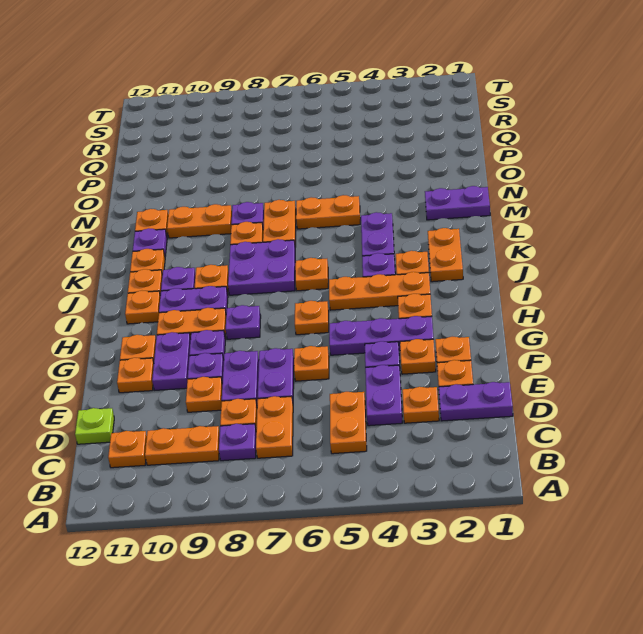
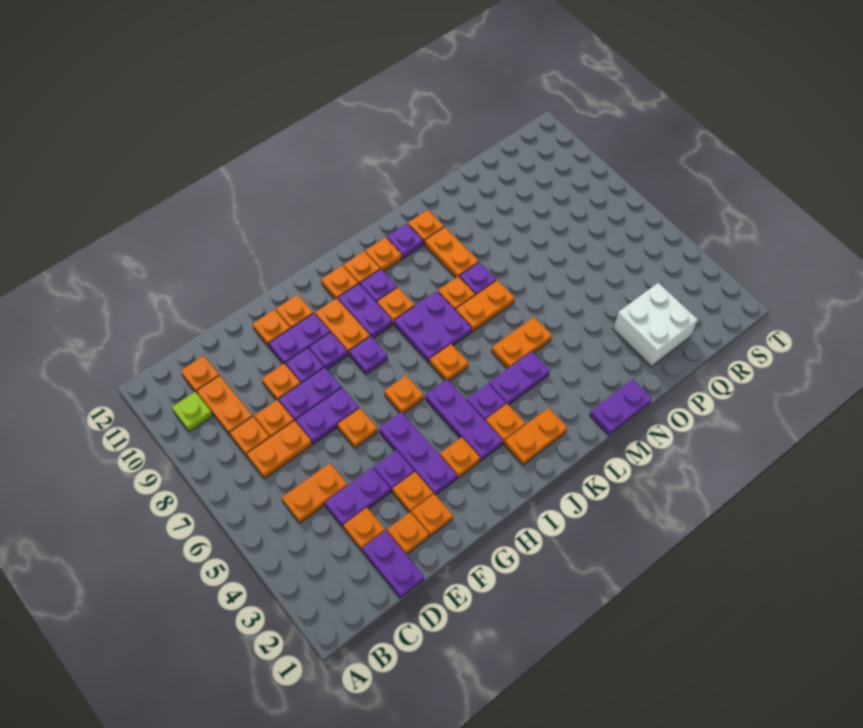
purple 1x1 plate [219,424,256,461] -> orange 1x1 plate [230,417,270,457]
lime 1x1 plate [75,408,114,444] -> lime 1x1 plate moved to [172,392,213,432]
orange 1x3 plate [329,272,430,310] -> purple 1x3 plate [425,380,503,461]
purple 1x2 plate [425,186,490,220] -> purple 1x2 plate turned to [590,379,652,435]
orange 1x2 plate [296,195,360,229] -> orange 1x2 plate turned to [492,317,552,369]
none -> white 2x2 brick [613,283,698,366]

